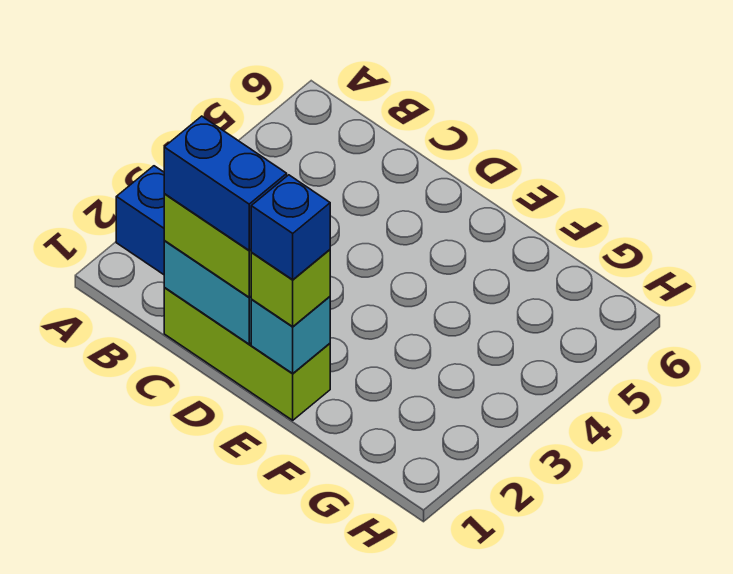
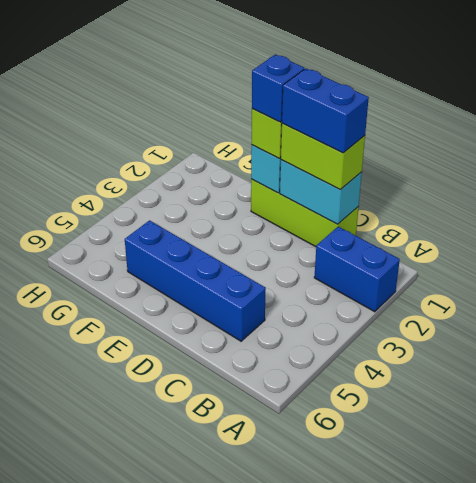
none -> blue 1x4 brick [125,221,266,341]

